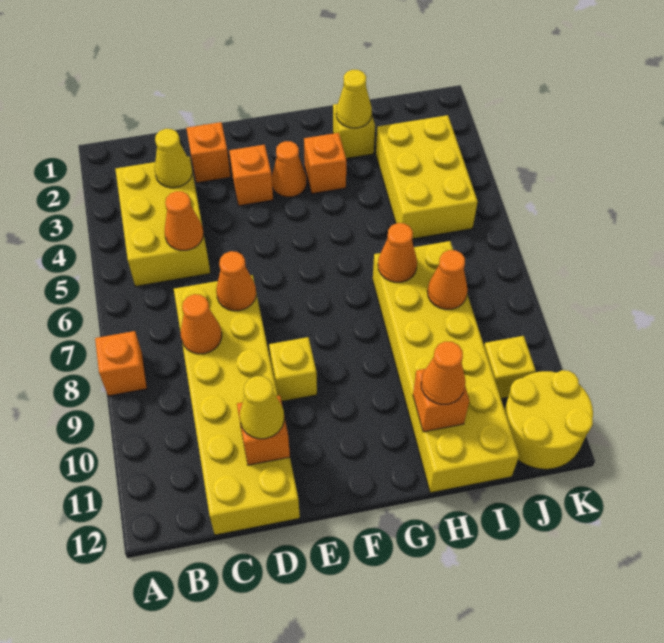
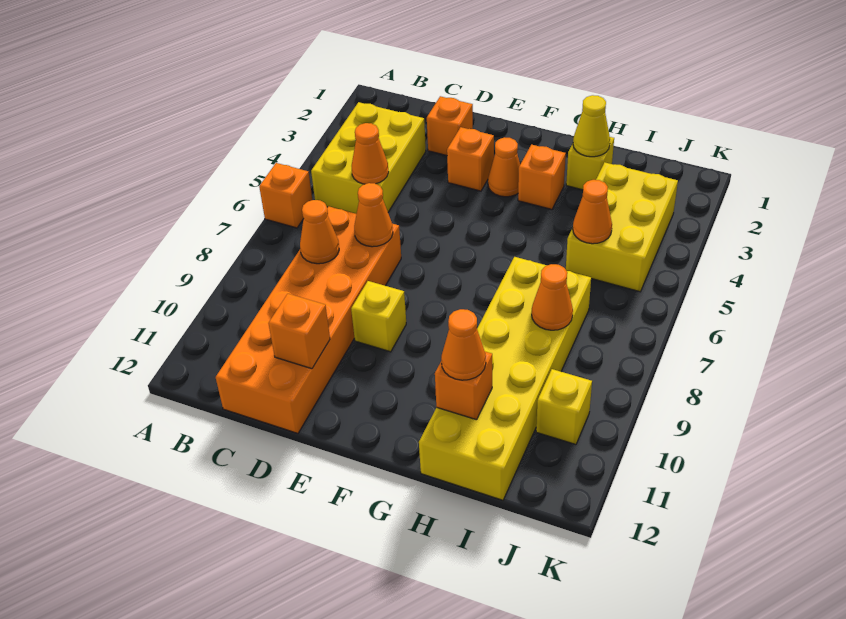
orange 1x1 brick [95,331,147,396] -> orange 1x1 brick moved to [259,163,312,228]
yellow 1x1 cone [155,129,192,188] -> none
yellow 2x6 brick [174,275,300,535] -> orange 2x6 brick [216,206,401,433]
yellow 1x1 cone [240,376,284,439] -> none
orange 1x1 cone [378,223,417,282] -> orange 1x1 cone moved to [573,180,612,244]
yellow 2x2 round brick [504,370,593,469] -> none

